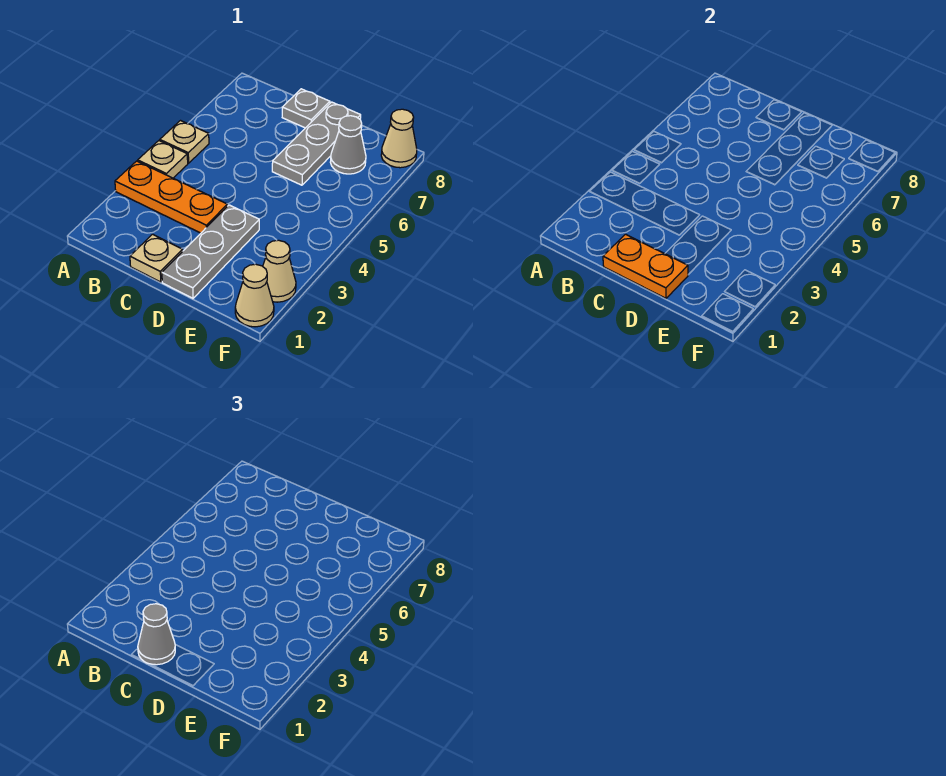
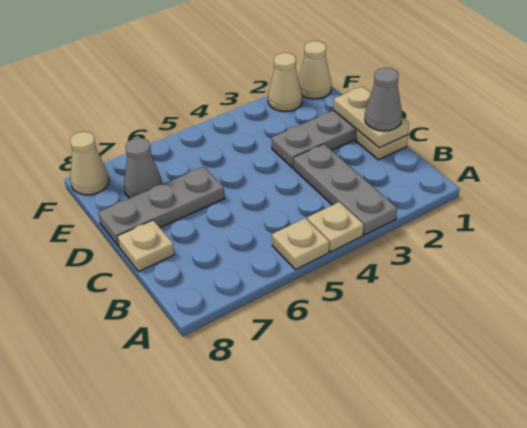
orange 1x3 plate [115,161,227,233] -> grey 1x3 plate [294,144,397,235]
orange 1x2 plate [603,234,688,298] -> tan 1x2 plate [334,86,409,148]
grey 1x1 plate [282,89,330,128] -> tan 1x1 plate [118,220,174,272]

